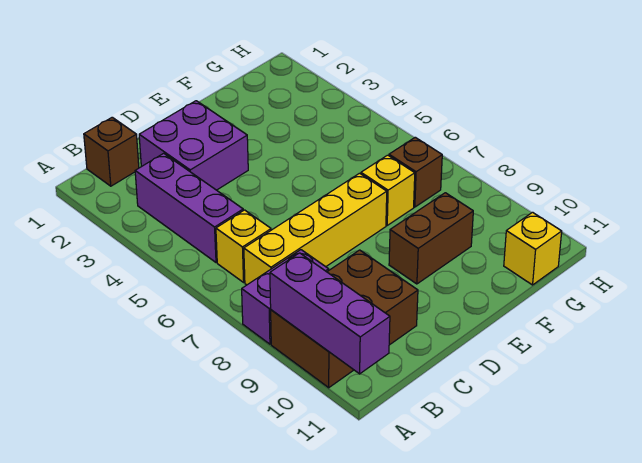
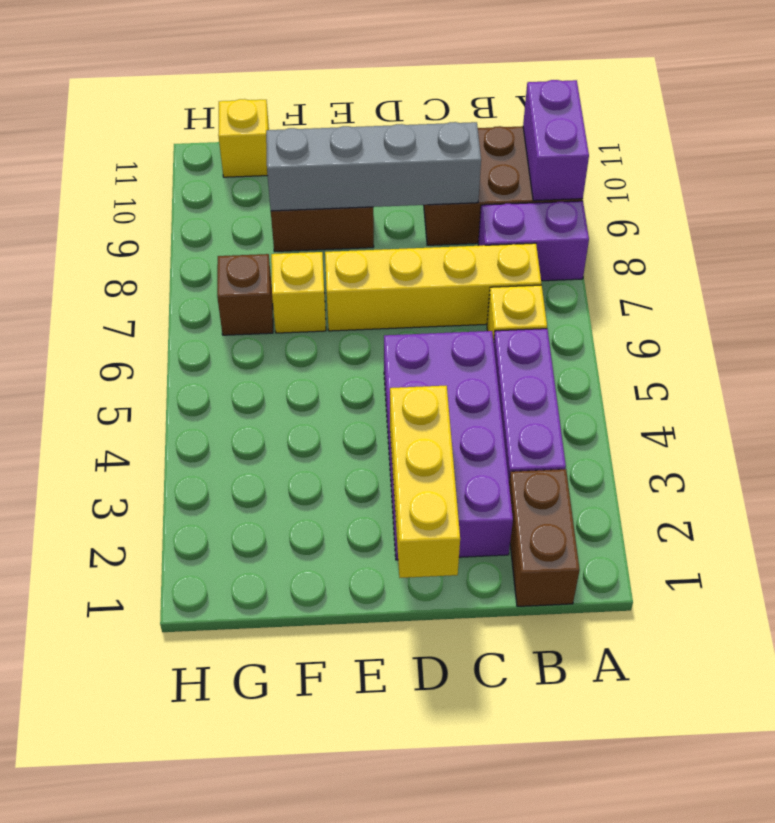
purple 1x3 brick [270,253,390,374] -> purple 1x2 brick [523,80,589,201]
brown 1x1 brick [84,117,139,186] -> brown 1x2 brick [509,469,580,606]
purple 2x2 brick [139,101,248,190] -> purple 2x4 brick [384,331,513,560]
none -> grey 1x4 brick [266,122,481,211]
none -> yellow 1x3 brick [390,386,460,578]

